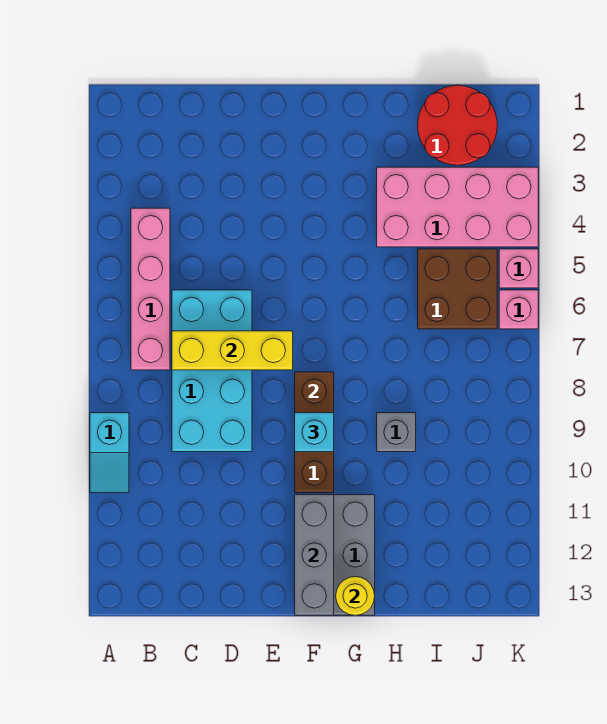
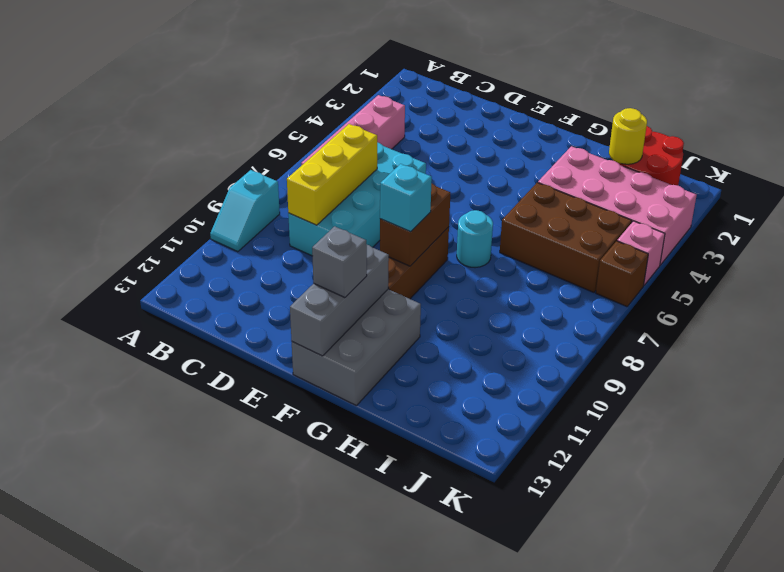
yellow 1x3 brick [172,331,293,370] -> yellow 1x3 brick turned to [287,124,377,225]
none -> cyan 1x1 round brick [457,210,493,268]
yellow 1x1 round brick [336,577,375,615] -> yellow 1x1 round brick moved to [609,108,647,164]
grey 1x1 brick [377,413,416,452] -> grey 1x1 brick moved to [312,226,367,298]
brown 2x2 brick [418,249,497,329] -> brown 2x3 brick [500,183,632,292]
pink 1x1 brick [499,290,538,329] -> brown 1x1 brick [596,241,648,307]

